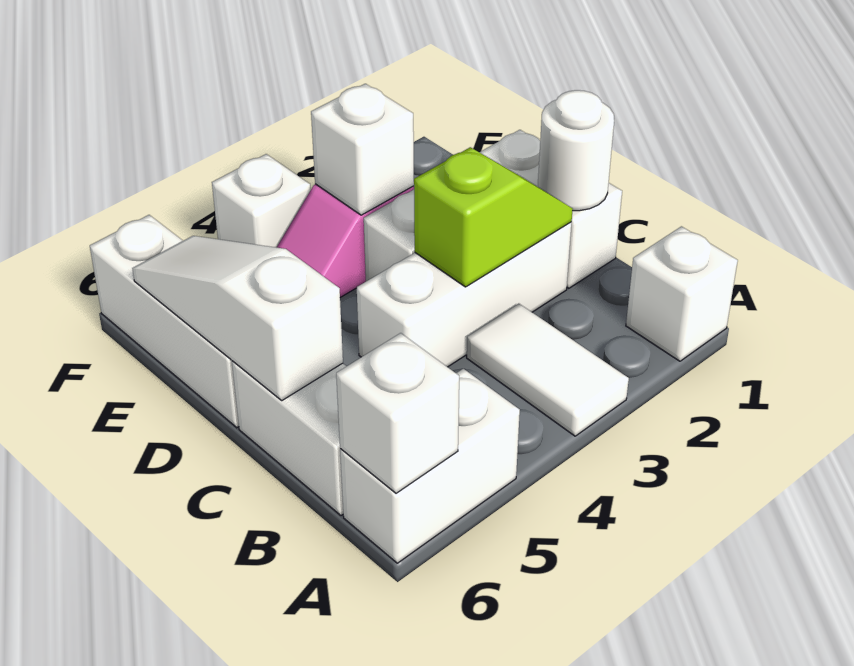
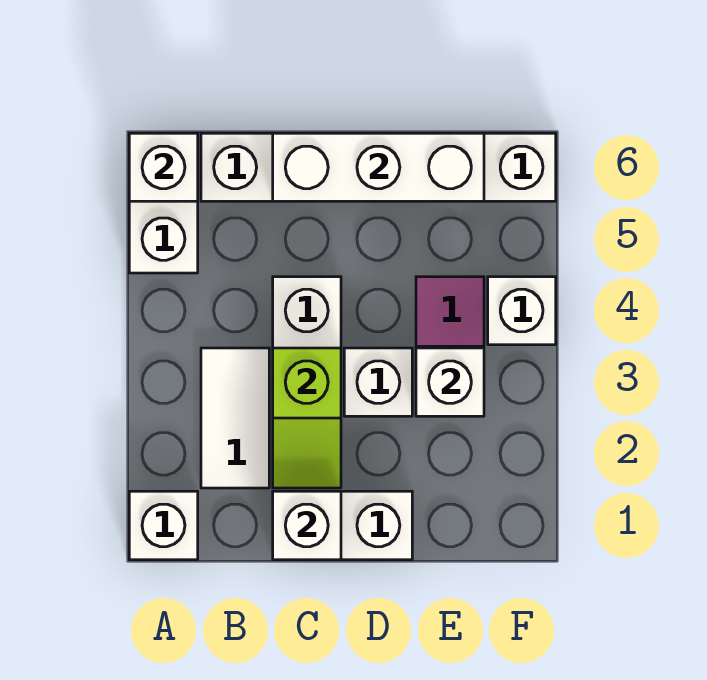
white 1x2 tile [467,304,629,436] -> white 1x2 tile turned to [201,348,269,488]
white 1x1 round brick [538,90,614,211] -> white 1x1 brick [273,491,341,560]
white 1x3 slope [132,236,343,400] -> white 1x3 brick [273,133,484,201]

